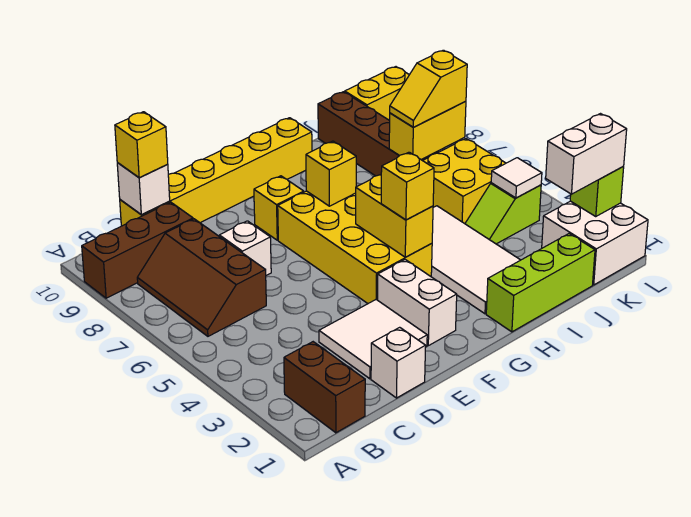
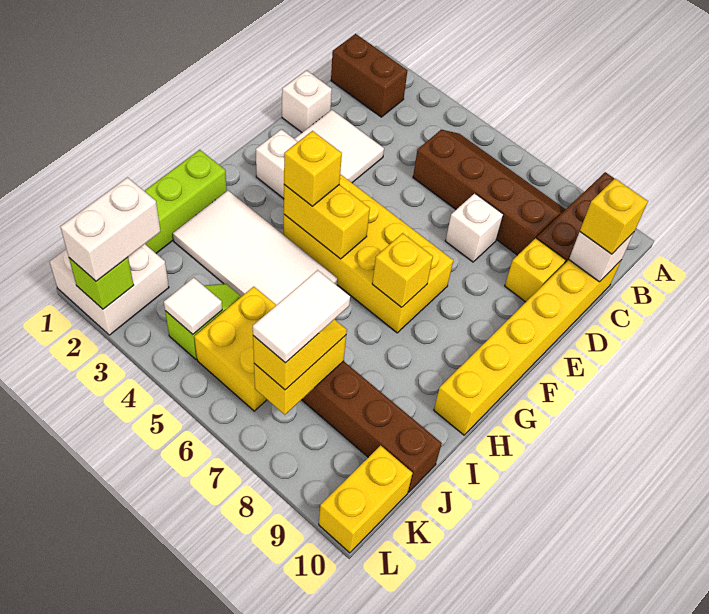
brown 2x3 slope [137,219,266,336] -> brown 2x4 slope [413,130,566,255]
yellow 1x1 brick [254,176,304,240] -> yellow 1x1 brick moved to [505,238,566,302]
none -> white 1x2 tile [253,270,350,363]

